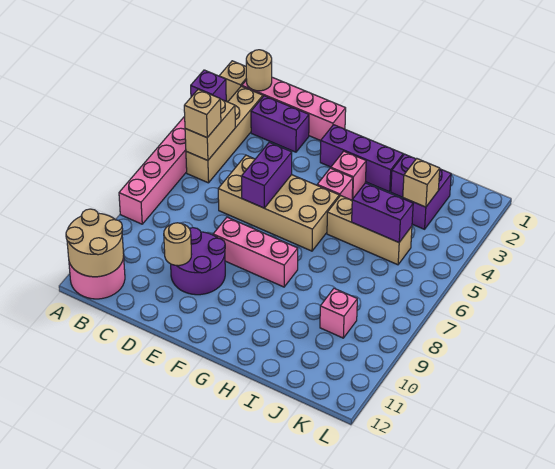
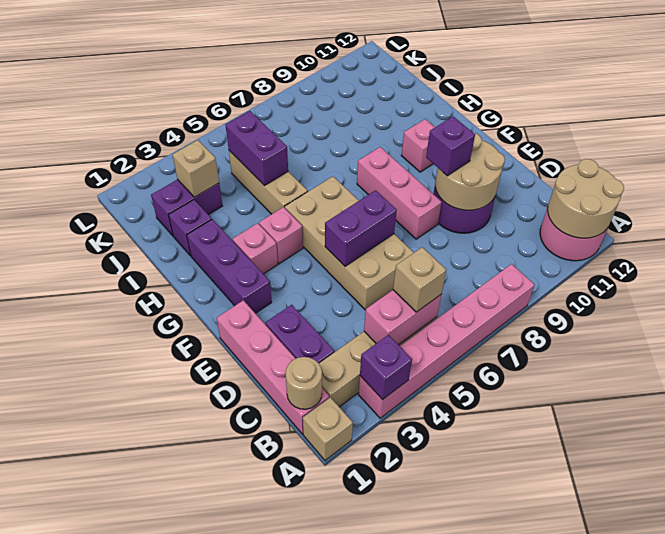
tan 1x2 brick [185,99,235,161] -> pink 1x2 brick [364,290,441,345]
tan 1x1 round brick [164,223,192,266] -> tan 2x2 round brick [435,133,505,210]
none -> purple 1x1 brick [426,117,475,176]
pink 1x1 brick [320,288,357,338] -> pink 1x1 brick moved to [401,119,435,172]

